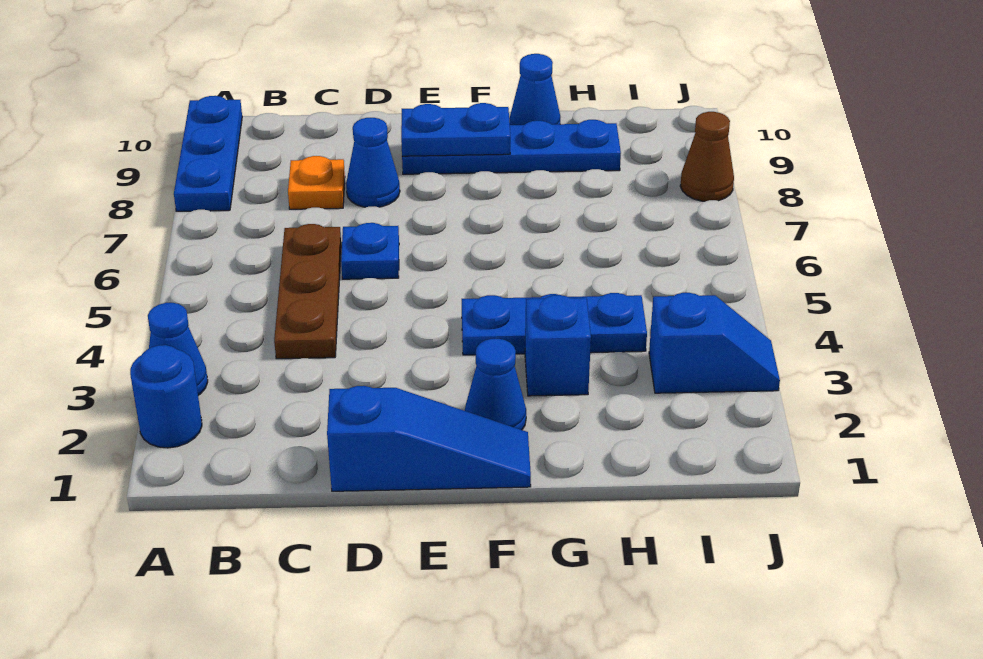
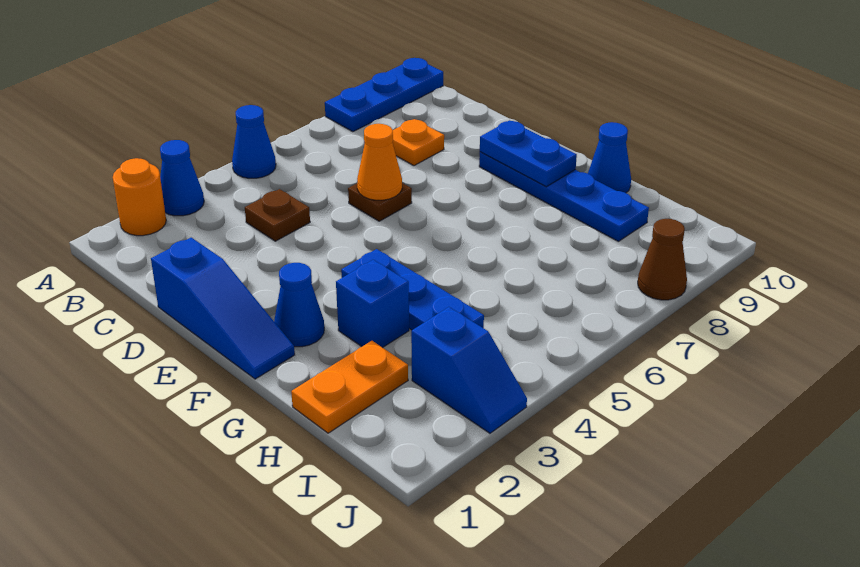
blue 1x1 round brick [130,345,202,448] -> orange 1x1 round brick [113,158,166,236]
brown 1x3 plate [274,224,341,359] -> brown 1x1 plate [245,189,310,241]
blue 1x1 plate [341,223,399,279] -> brown 1x1 plate [348,183,412,221]
none -> orange 1x1 cone [357,124,402,200]
blue 1x1 cone [346,118,400,207] -> blue 1x1 cone moved to [232,105,276,178]
none -> orange 1x2 plate [291,341,408,433]

